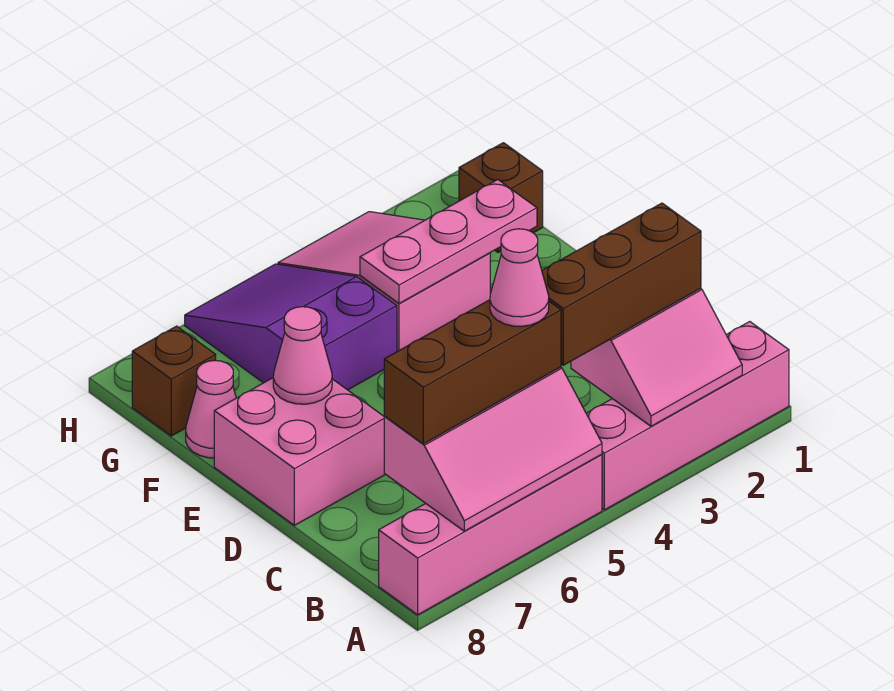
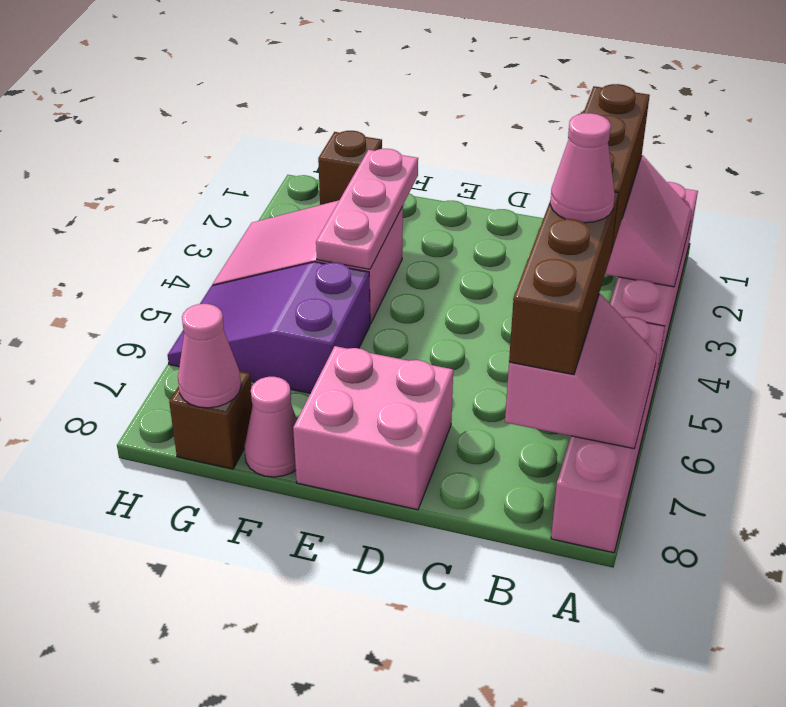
pink 2x3 slope [384,367,602,531] -> pink 2x2 slope [505,294,657,449]
pink 1x1 cone [273,307,332,404] -> pink 1x1 cone moved to [178,304,241,408]

